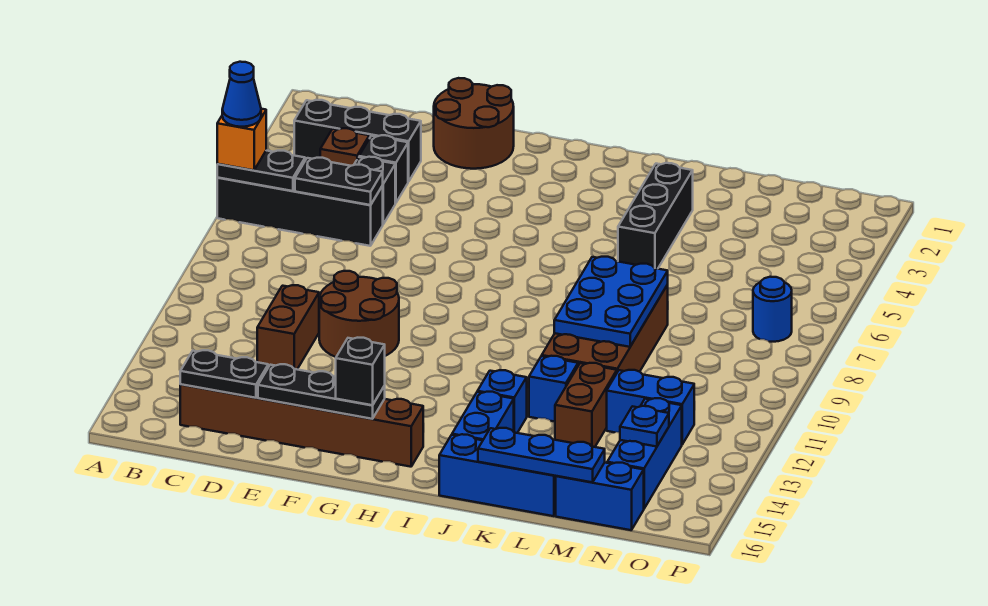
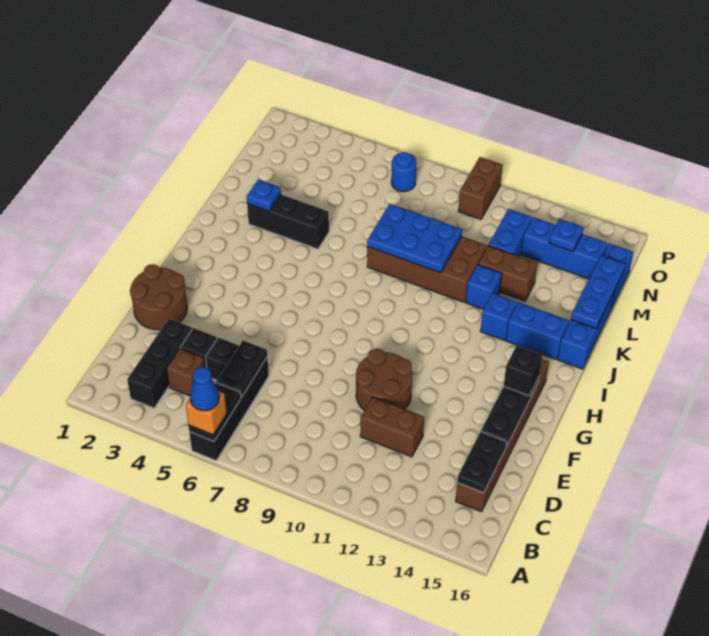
none -> blue 1x1 plate [247,179,281,211]
none -> brown 1x2 brick [458,157,503,219]

